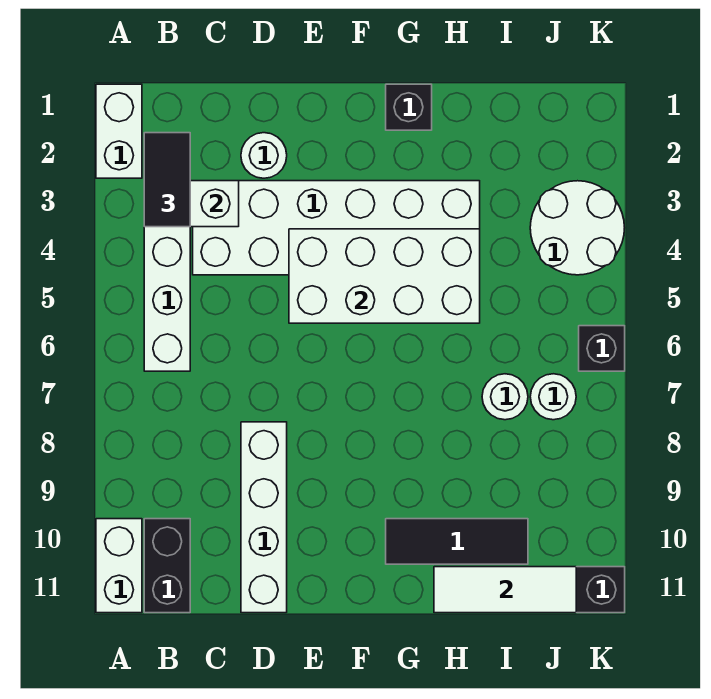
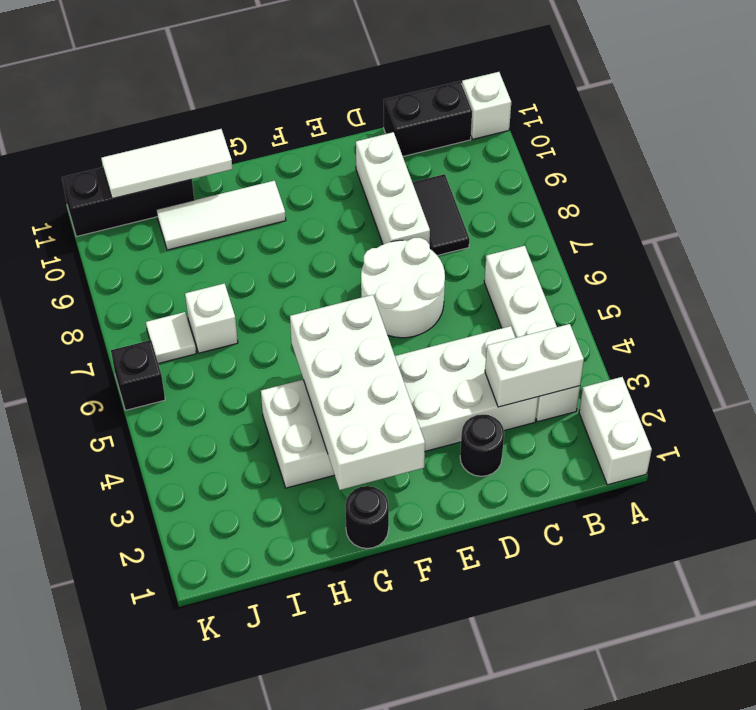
white 1x2 brick [96,519,142,613] -> white 1x1 brick [462,72,511,139]
black 1x2 tile [144,133,190,227] -> black 1x2 tile moved to [412,174,469,256]
black 1x2 brick [144,519,190,613] -> black 1x2 brick turned to [384,81,472,156]
white 1x1 round brick [241,133,287,178] -> black 1x1 round brick [460,414,504,476]
white 1x4 brick [241,422,287,613] -> white 1x3 brick [356,132,430,245]
white 2x4 brick [289,229,480,323] -> white 2x4 brick turned to [290,295,425,490]
black 1x1 brick [386,84,432,130] -> black 1x1 round brick [345,486,389,549]
black 1x3 tile [386,519,528,564] -> white 1x3 tile [156,181,286,250]
white 1x1 round brick [482,374,528,420] -> white 1x1 brick [185,283,238,353]
white 2x2 round brick [530,181,625,275] -> white 2x2 round brick moved to [361,238,445,338]
white 1x1 round brick [530,374,576,420] -> white 1x1 tile [146,312,196,364]

